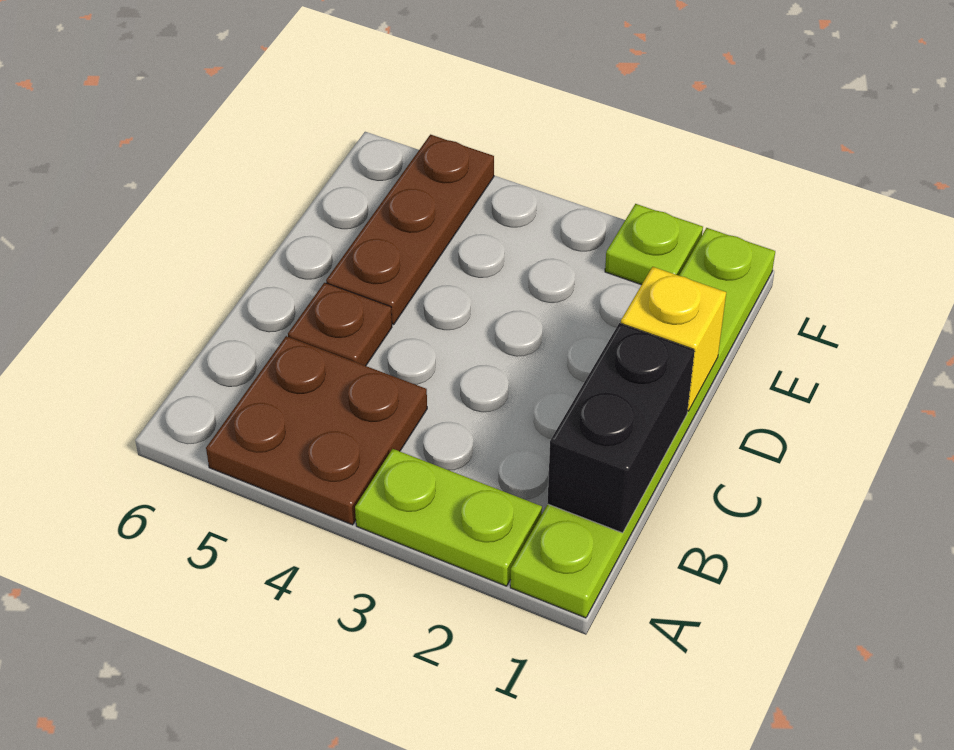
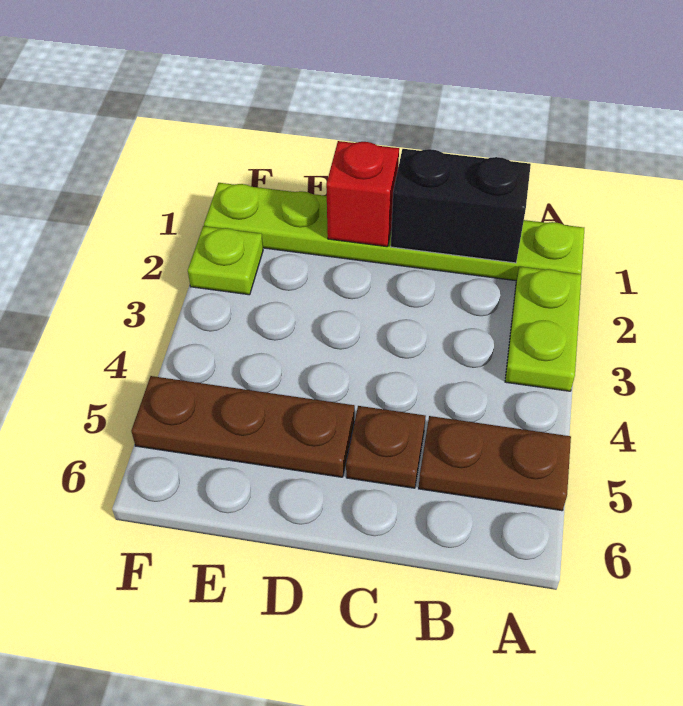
brown 2x2 plate [206,336,427,525] -> brown 1x2 plate [419,416,571,511]
yellow 1x1 brick [621,267,726,411] -> red 1x1 brick [326,141,399,247]

